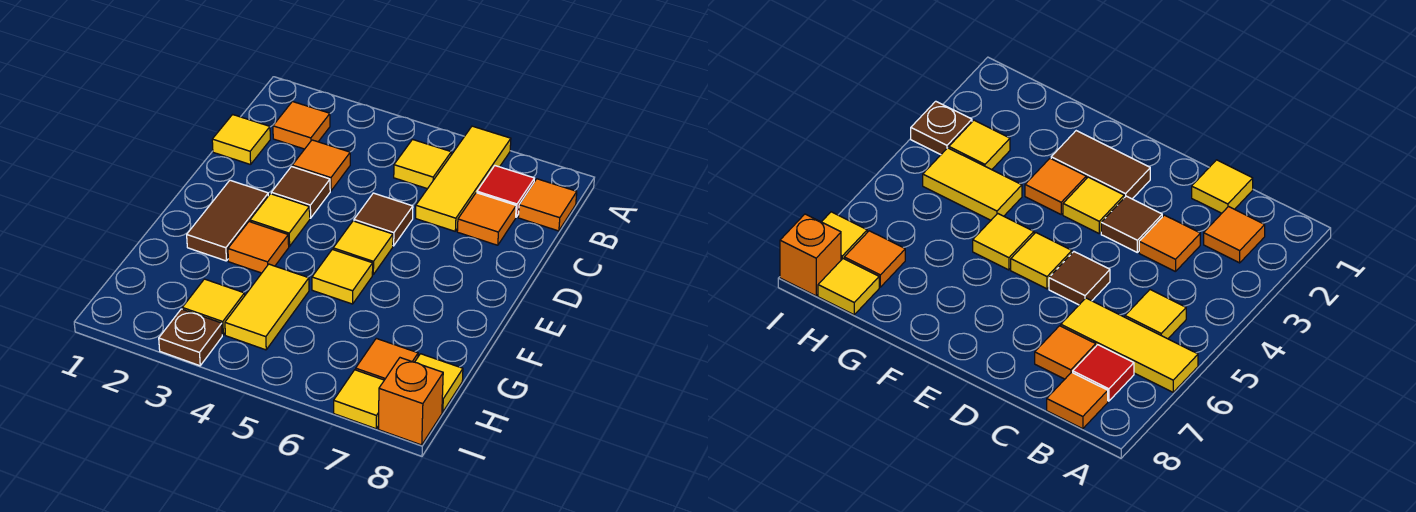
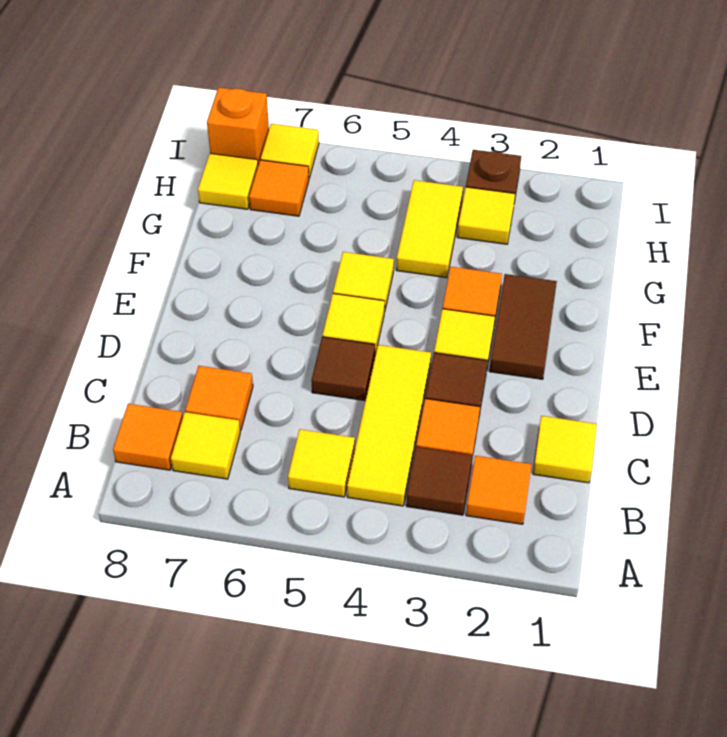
yellow 1x3 tile [416,126,511,231] -> yellow 1x3 tile moved to [347,345,431,506]
none -> brown 1x1 tile [406,447,472,515]
red 1x1 tile [477,166,534,217] -> yellow 1x1 tile [171,412,240,479]

